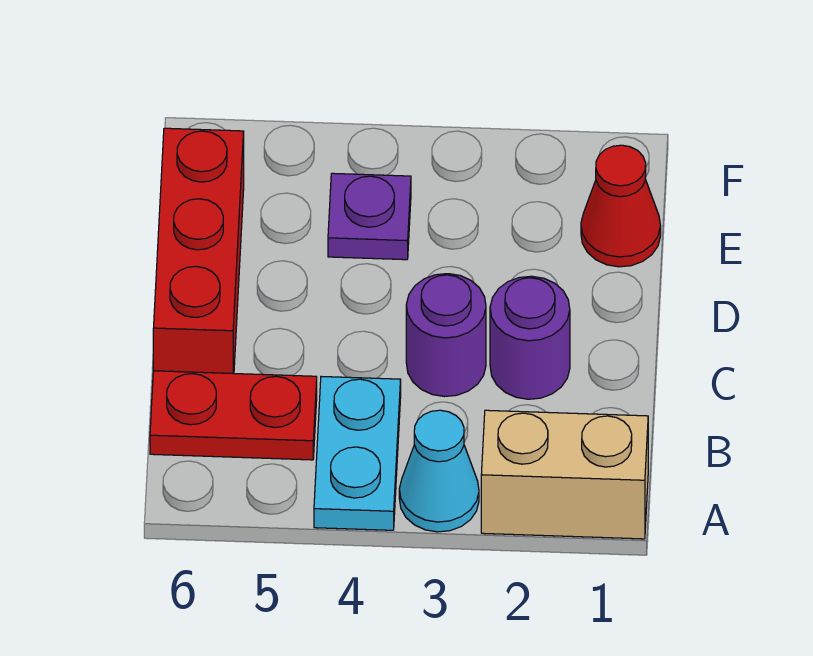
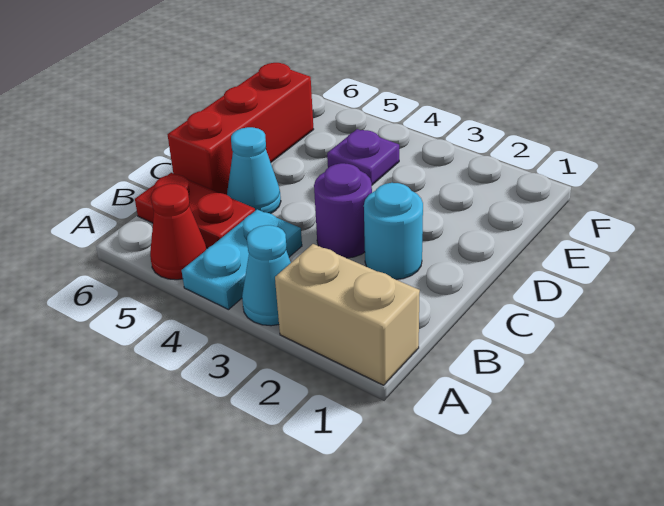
purple 1x1 round brick [490,276,570,399] -> cyan 1x1 round brick [364,183,423,279]
none -> cyan 1x1 cone [227,127,281,214]
red 1x1 cone [581,145,661,267] -> red 1x1 cone moved to [150,184,206,280]

